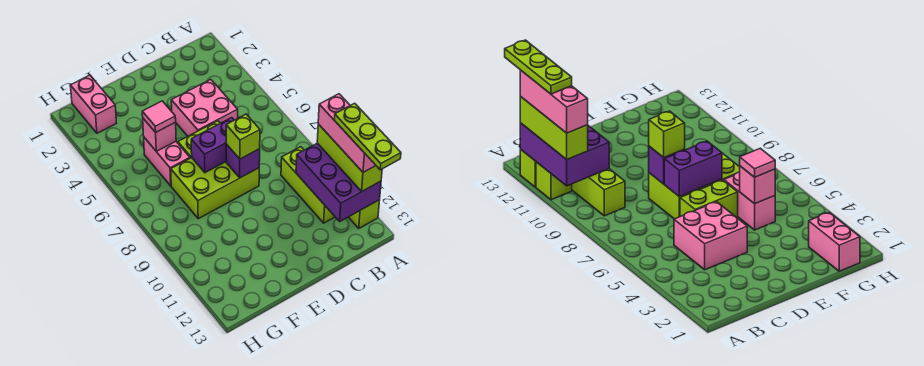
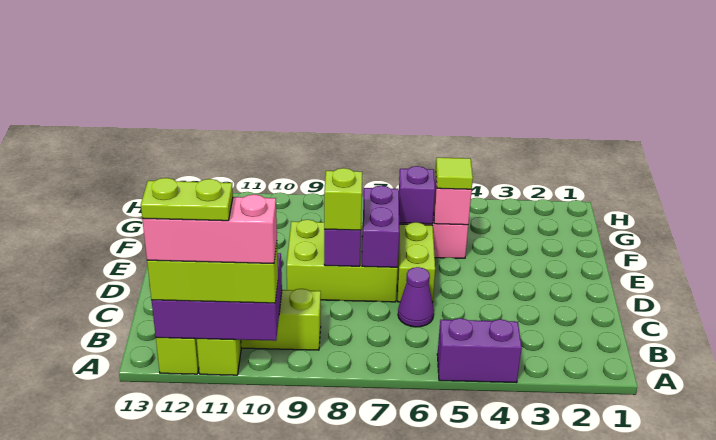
none -> purple 1x2 brick [437,318,522,383]
lime 1x3 plate [334,103,401,170] -> lime 1x2 plate [141,178,233,221]
pink 2x2 brick [171,79,238,136] -> none
none -> purple 1x1 cone [398,267,434,327]
lime 2x3 brick [171,158,259,219] -> lime 2x3 brick turned to [287,220,398,302]
pink 1x1 tile [142,101,176,132] -> lime 1x1 tile [436,158,473,189]
none -> purple 1x1 brick [399,166,435,224]
pink 1x2 brick [70,75,116,133] -> none

